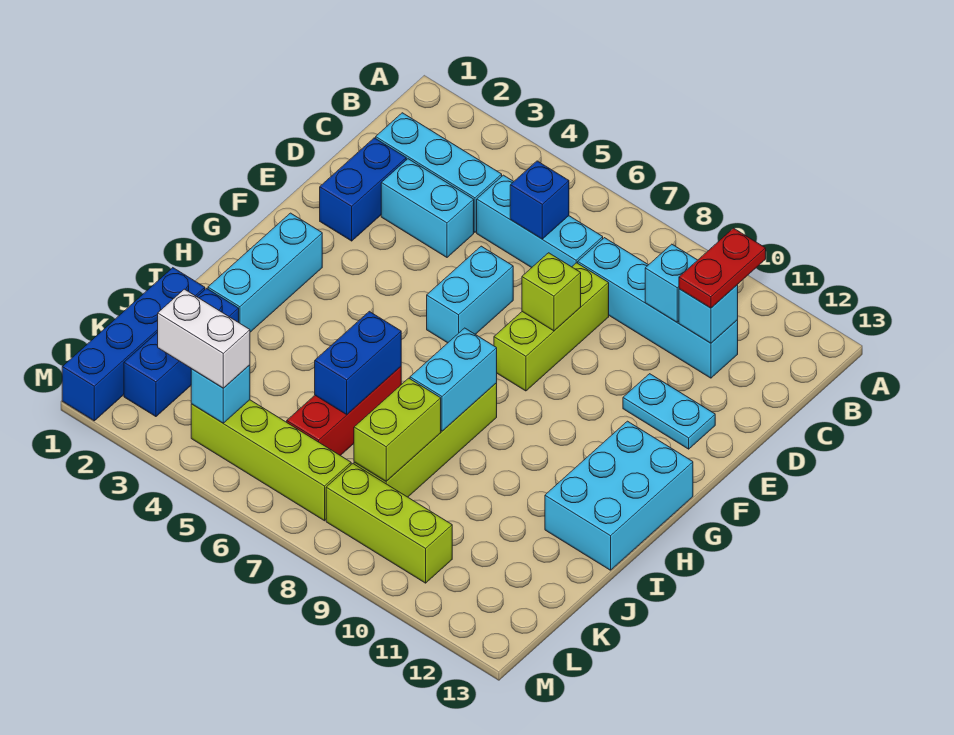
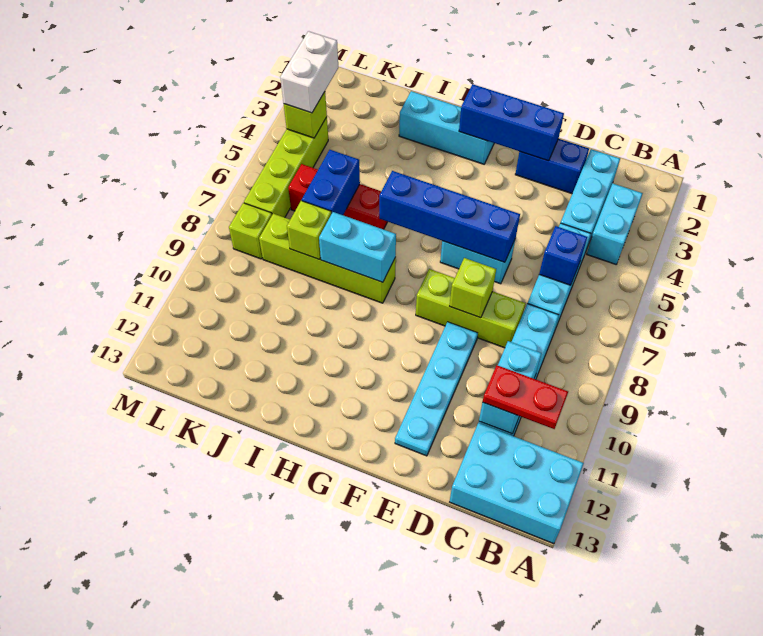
cyan 1x2 brick [381,159,474,257] -> cyan 1x2 brick moved to [587,183,643,264]
cyan 1x2 plate [623,374,715,449] -> cyan 1x4 plate [395,322,478,456]
cyan 2x3 brick [545,421,693,570] -> cyan 2x3 brick moved to [450,423,584,544]
blue 1x2 brick [315,311,401,414] -> blue 1x2 brick turned to [302,150,360,215]
blue 1x4 brick [62,268,205,421] -> blue 1x4 brick moved to [379,171,520,262]
blue 1x3 brick [124,288,239,417] -> blue 1x3 brick moved to [459,84,564,161]
lime 1x2 brick [354,378,441,481] -> lime 1x1 brick [287,201,331,259]
cyan 1x1 brick [191,365,250,423] -> lime 1x1 brick [284,92,327,138]
lime 1x3 brick [326,464,452,583] -> lime 1x1 brick [229,203,272,259]

